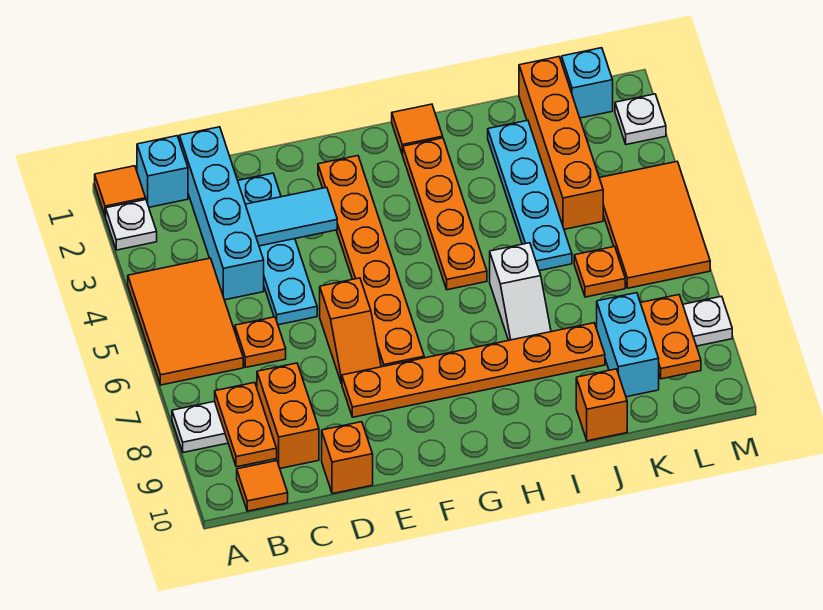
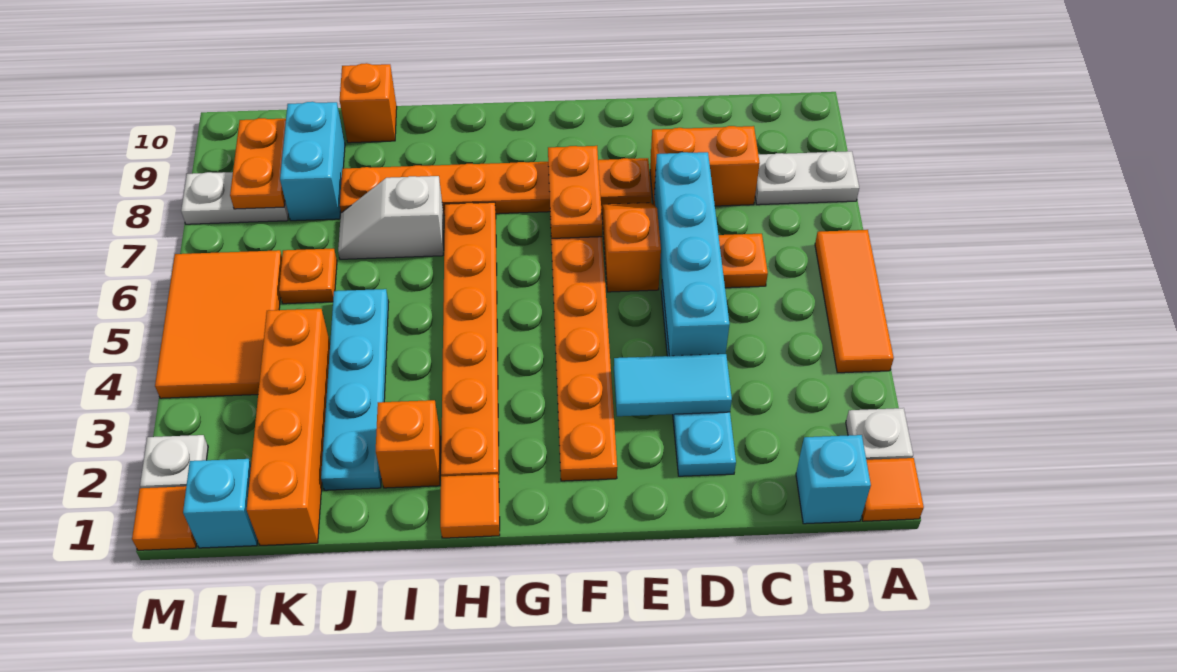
orange 2x3 tile [128,258,243,385] -> orange 1x3 tile [815,230,894,373]
orange 1x2 plate [215,382,277,467] -> orange 1x2 plate moved to [548,146,602,238]
orange 1x1 tile [237,461,288,511] -> orange 1x1 tile moved to [132,486,197,550]
cyan 1x4 brick [179,127,264,300] -> cyan 1x4 brick moved to [654,152,730,356]
orange 1x2 brick [257,363,319,468] -> orange 1x2 brick turned to [650,126,760,206]
orange 1x1 brick [322,422,373,494] -> orange 1x1 brick moved to [376,400,441,488]
orange 1x4 plate [403,138,487,290] -> orange 1x6 plate [441,202,499,479]
white 1x2 slope [490,243,551,340] -> white 1x2 slope turned to [338,176,444,259]

